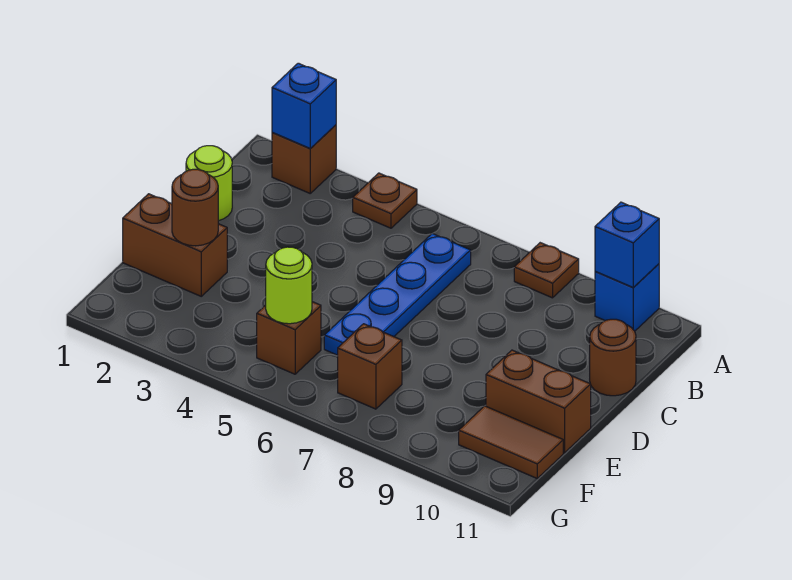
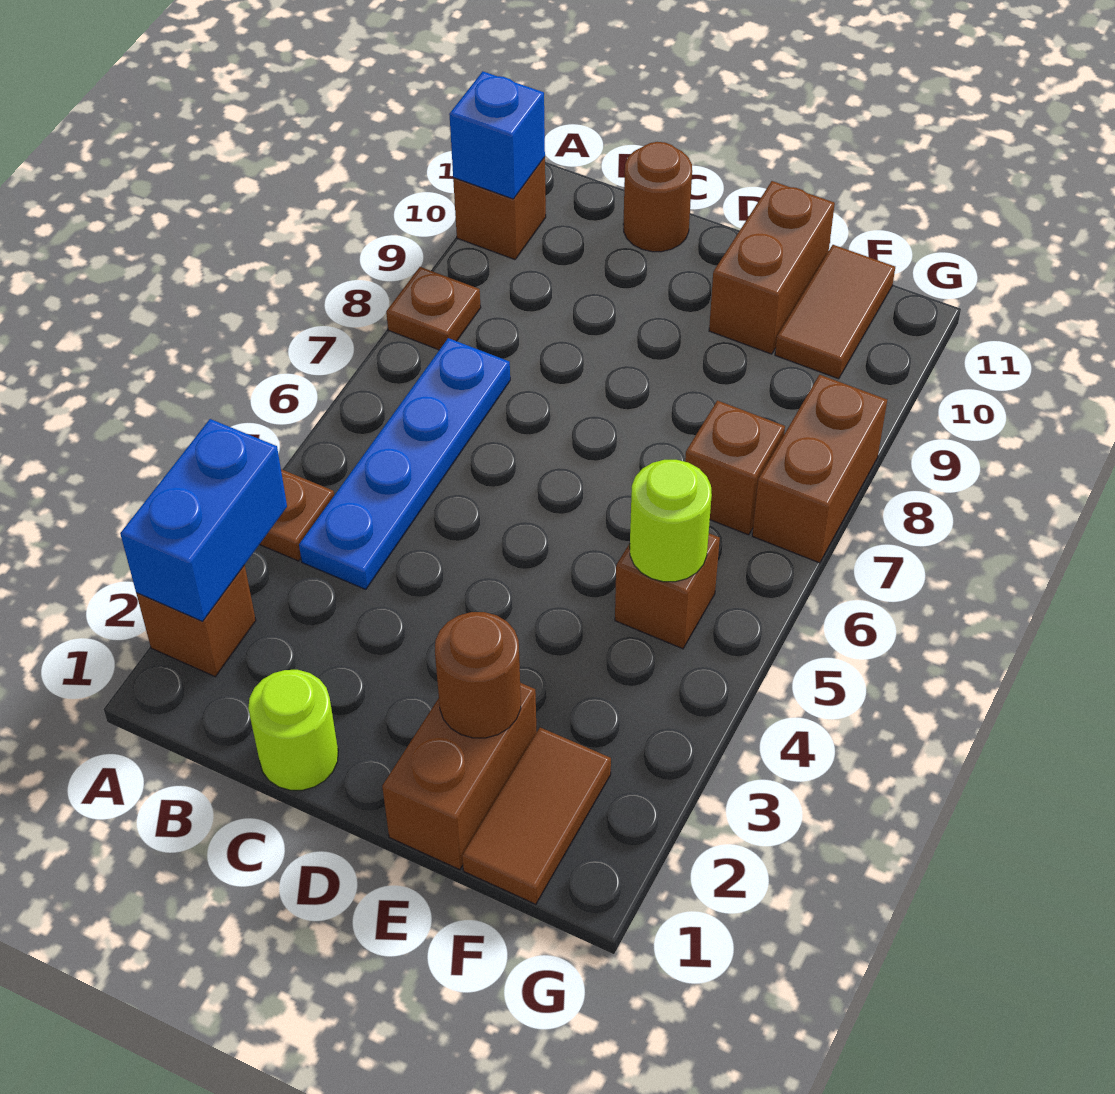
blue 1x1 brick [272,63,336,149] -> blue 1x2 brick [120,419,287,621]
blue 1x1 brick [595,264,659,331] -> brown 1x1 brick [453,157,546,259]
blue 1x4 plate [324,233,471,355] -> blue 1x4 plate turned to [299,338,510,589]
none -> brown 1x2 tile [462,727,611,904]
none -> brown 1x2 brick [752,375,887,563]

